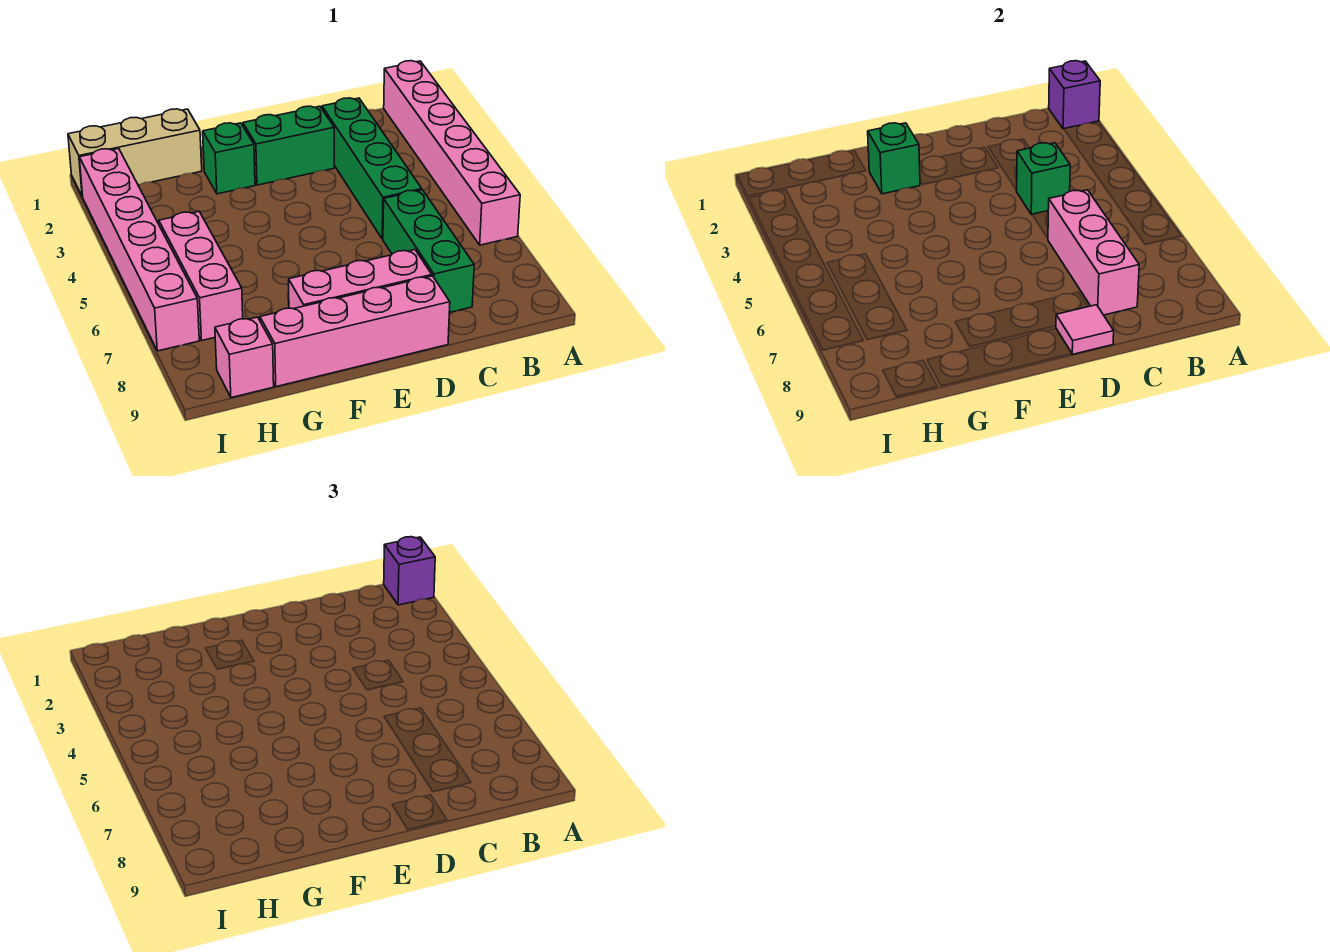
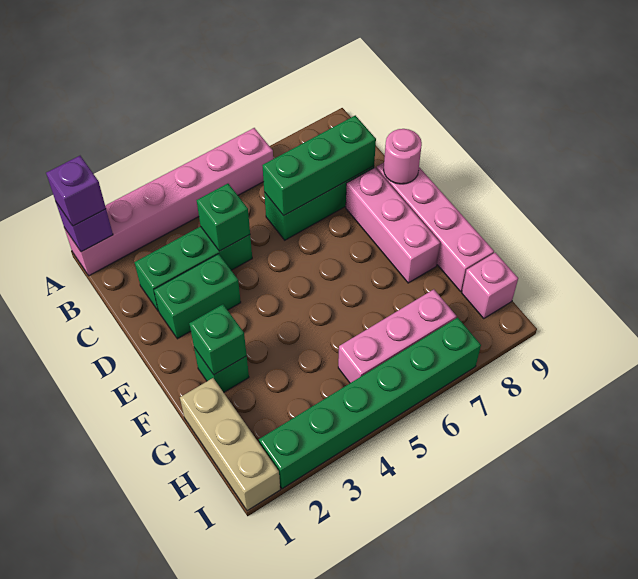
green 1x4 brick [322,98,422,239] -> green 1x3 brick [135,226,252,311]
pink 1x3 brick [1048,190,1139,315] -> green 1x3 brick [262,115,376,216]
green 1x2 brick [243,106,334,185] -> green 1x2 brick turned to [154,254,241,339]
pink 1x1 tile [1056,305,1114,354] -> pink 1x1 round brick [384,129,422,184]
pink 1x6 brick [79,149,199,351] -> green 1x6 brick [259,318,481,489]

